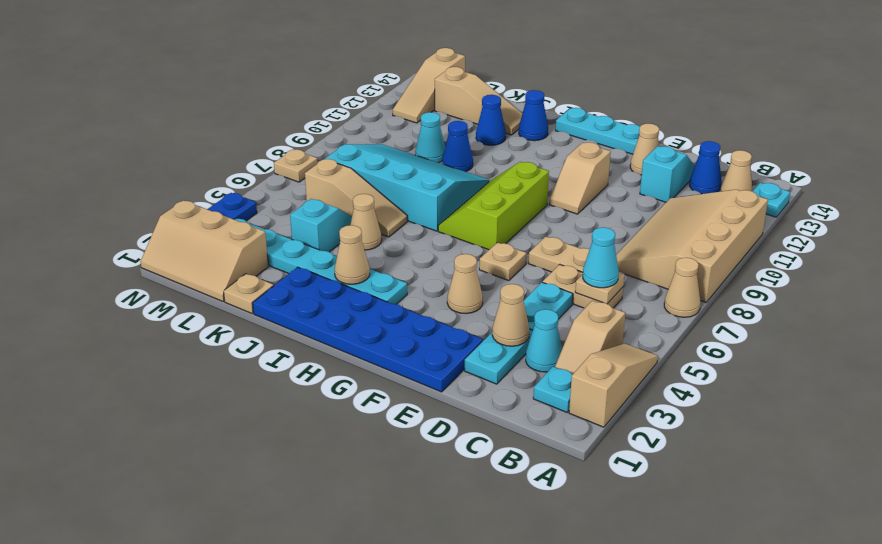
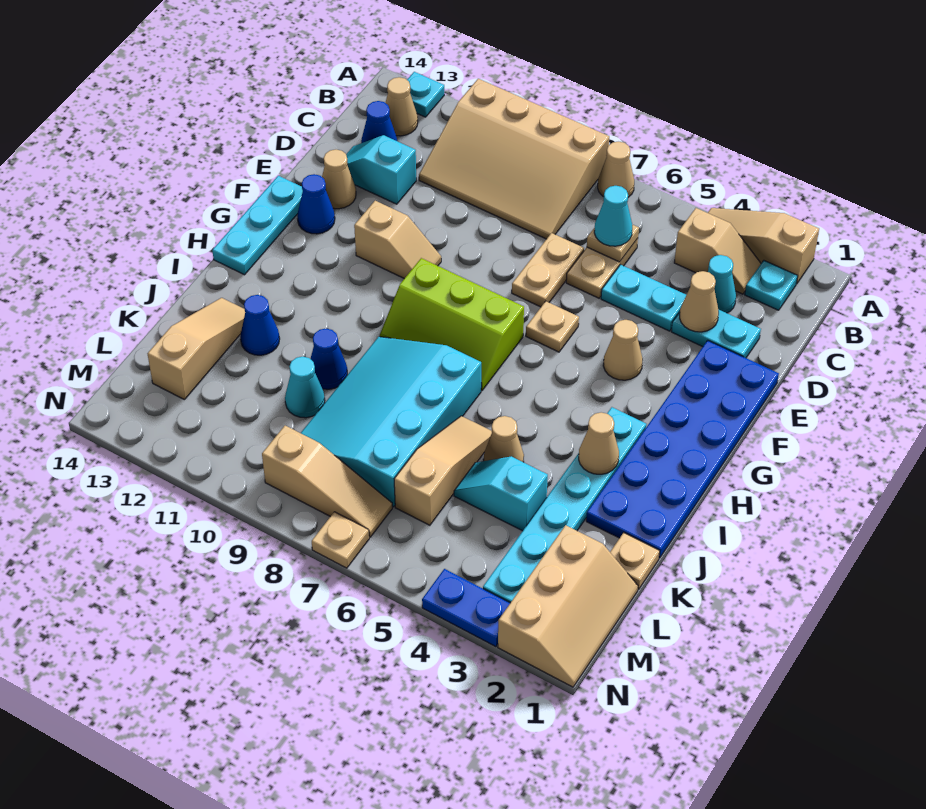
blue 1x1 cone [519,90,548,141] -> blue 1x1 cone moved to [297,174,335,234]
tan 1x3 slope [393,48,465,123] -> tan 1x3 slope moved to [262,426,392,537]

